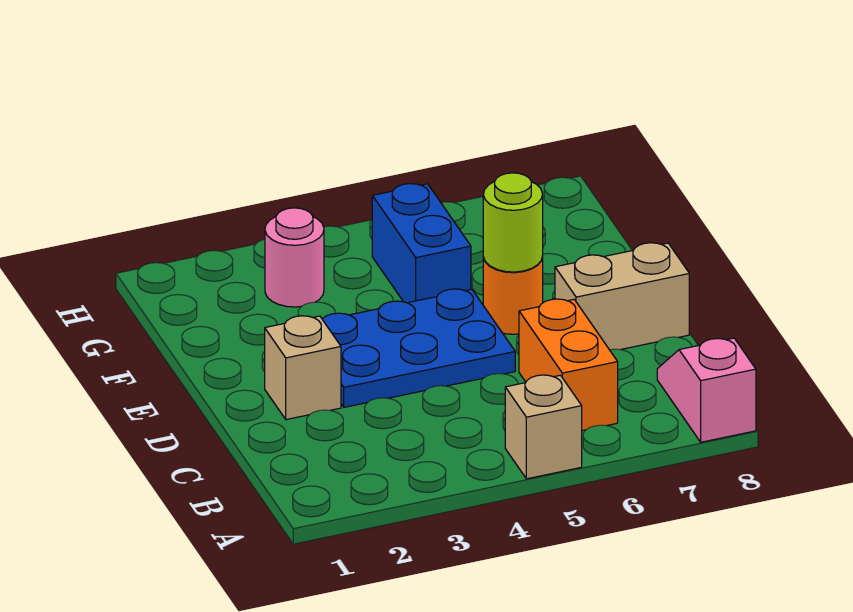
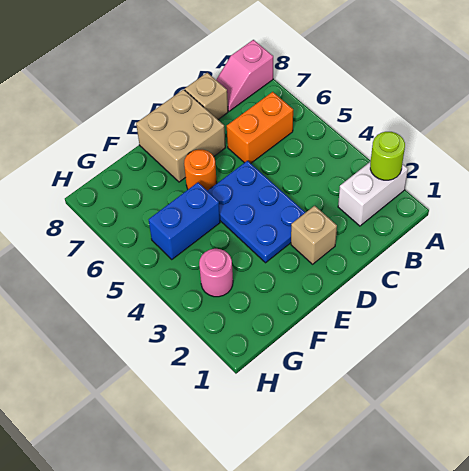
none -> white 1x2 brick [338,161,408,226]
tan 1x1 brick [505,375,582,479] -> tan 1x1 brick moved to [185,73,228,119]
tan 1x2 brick [555,243,689,350] -> tan 2x2 brick [136,90,226,182]
lime 1x1 round brick [483,173,543,272] -> lime 1x1 round brick moved to [370,132,405,180]

